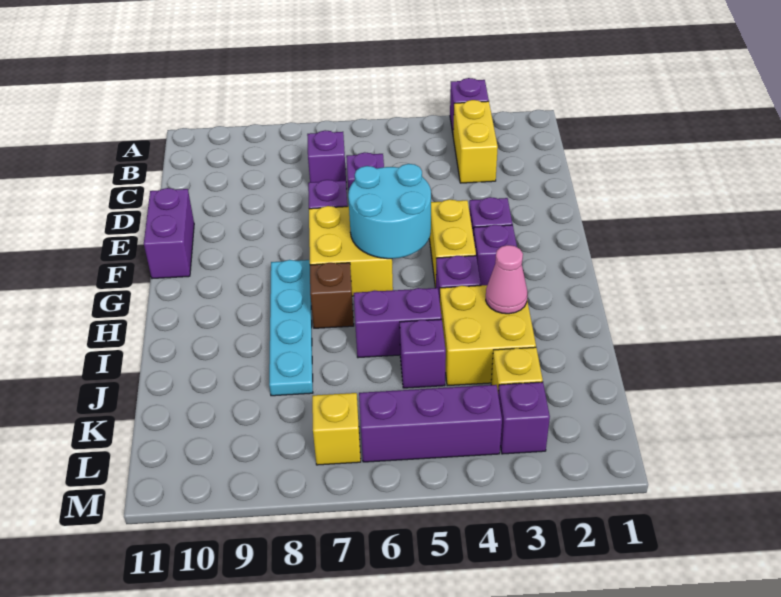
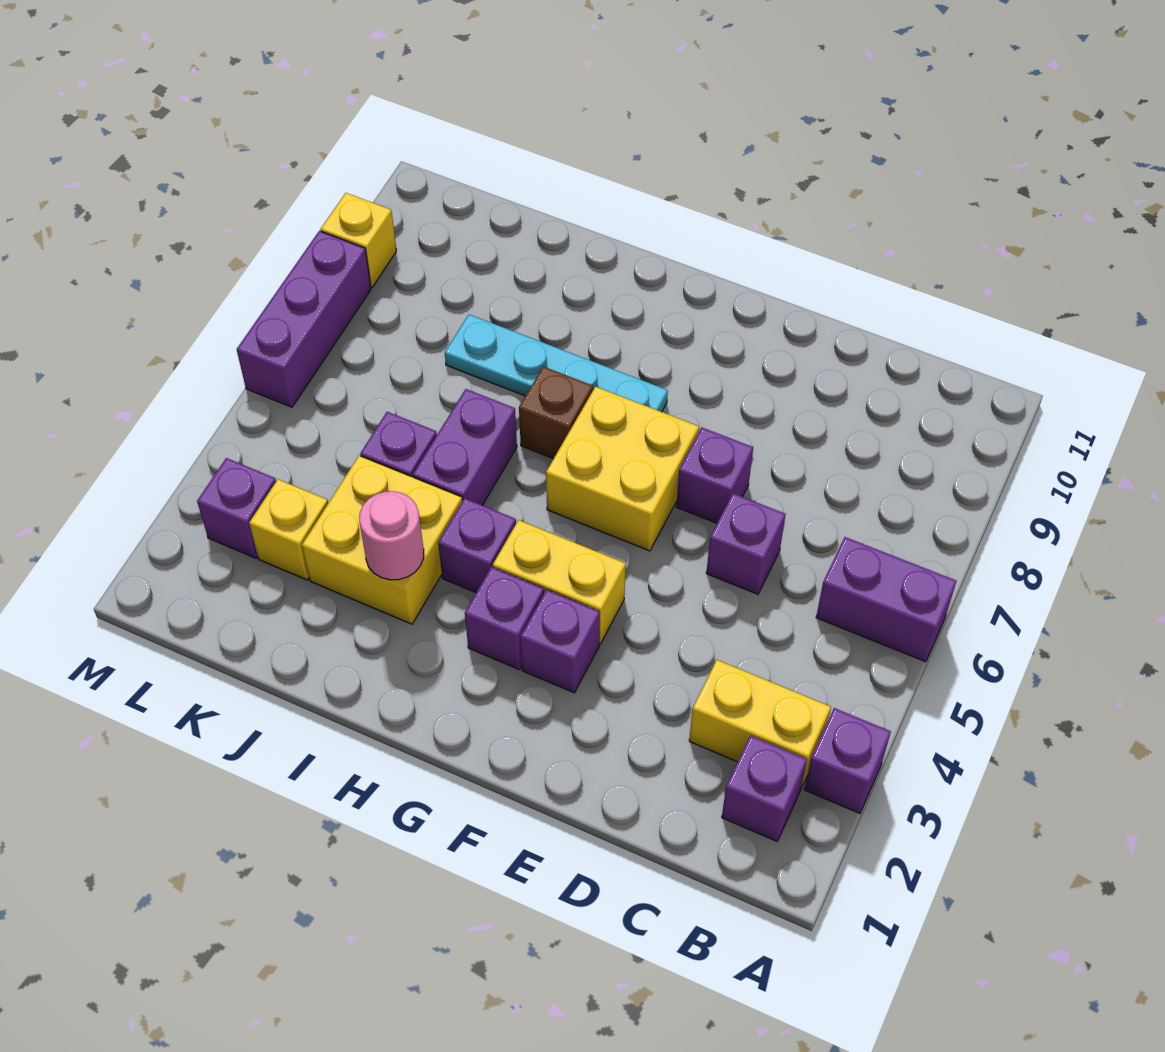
purple 1x1 brick [307,130,346,182] -> purple 1x1 brick moved to [722,736,807,841]
purple 1x2 brick [144,188,194,279] -> purple 1x2 brick moved to [816,537,956,662]
cyan 2x2 round brick [348,164,431,259] -> none
pink 1x1 cone [486,245,527,314] -> pink 1x1 round brick [359,491,424,580]
purple 1x3 brick [359,385,502,462] -> purple 1x3 brick moved to [237,231,371,407]
yellow 1x1 brick [312,393,361,465] -> yellow 1x1 brick moved to [321,193,396,287]

